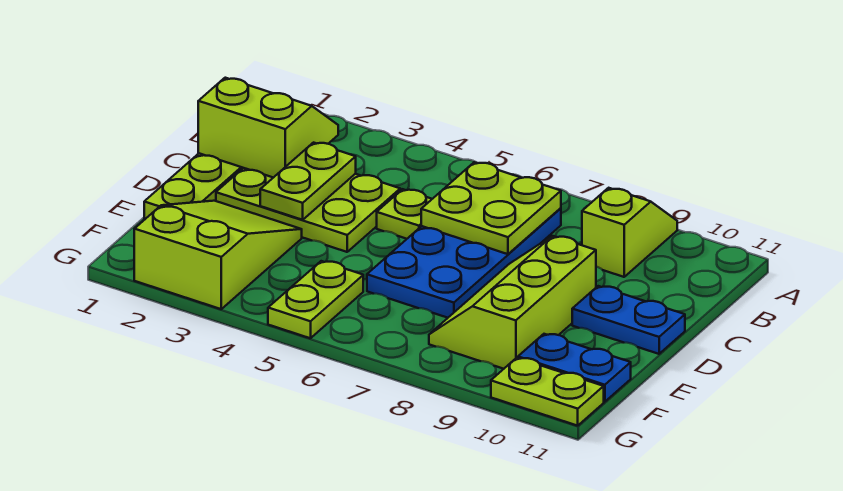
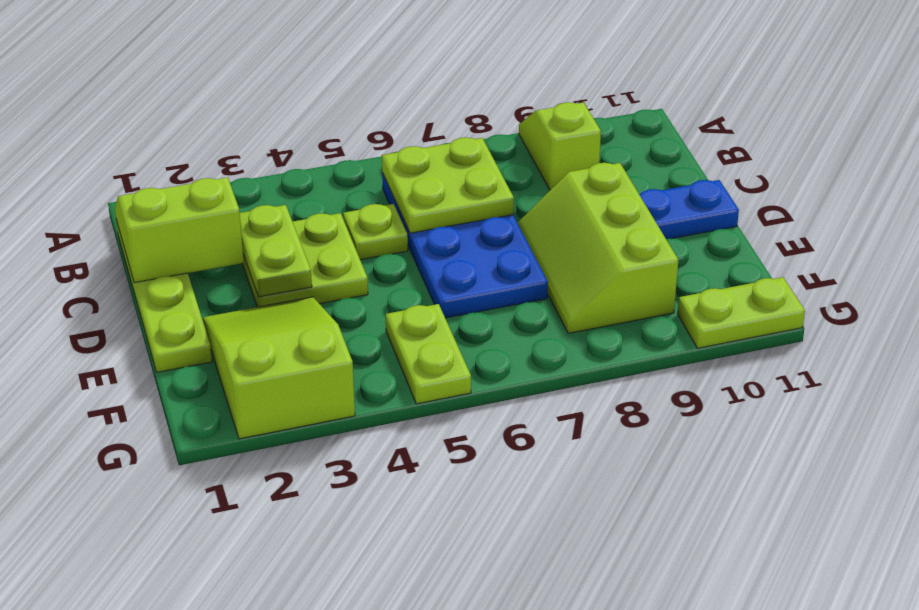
lime 2x3 plate [216,168,400,252] -> lime 2x2 plate [242,213,368,307]
blue 1x2 plate [518,334,631,402] -> none

